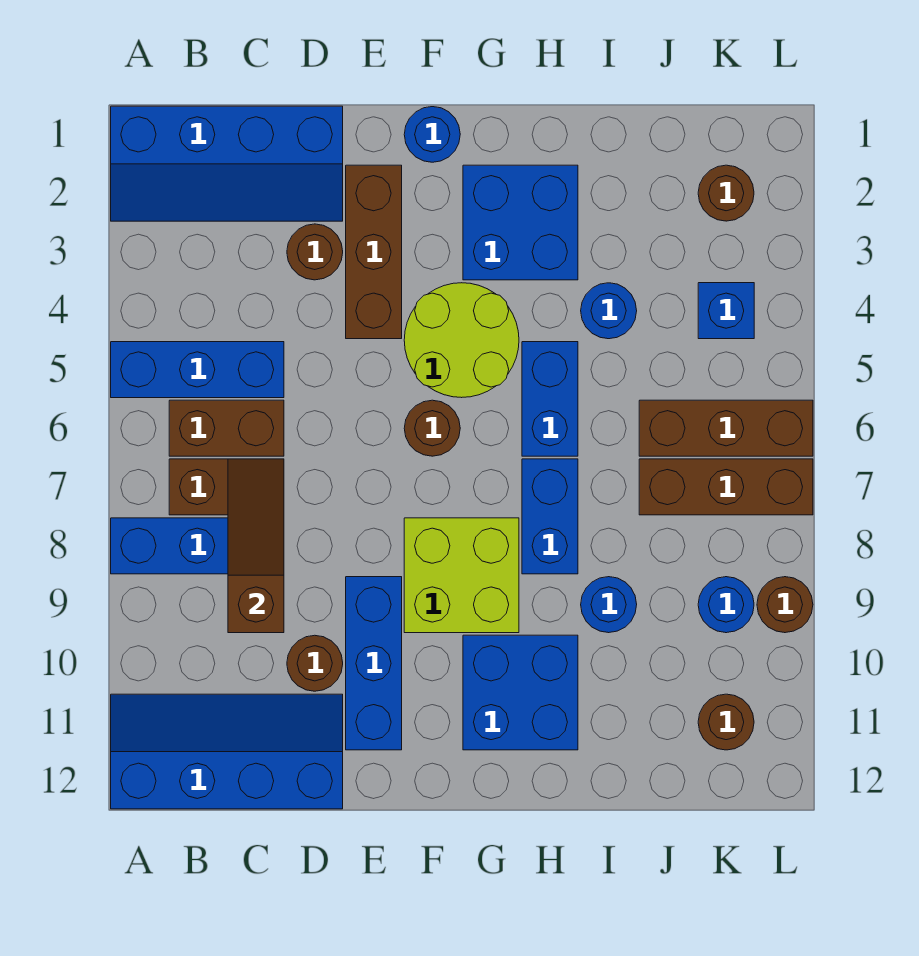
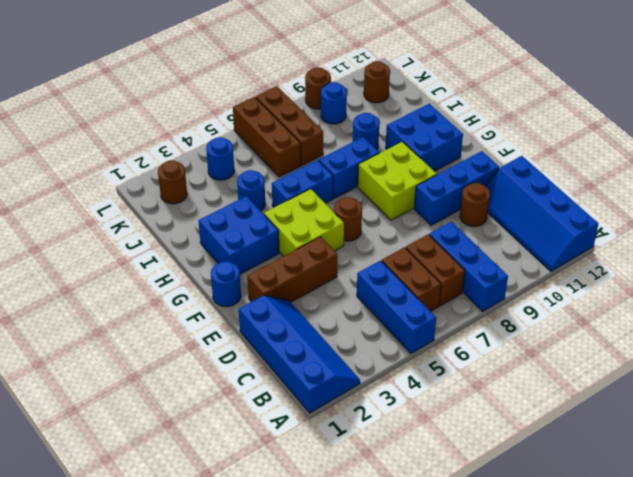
brown 1x3 slope [228,459,284,633] -> none
brown 1x1 round brick [287,224,343,280] -> none
lime 2x2 round brick [404,283,519,398] -> lime 2x2 brick [264,189,344,256]
blue 1x1 brick [698,283,754,339] -> blue 1x1 round brick [206,137,234,180]

